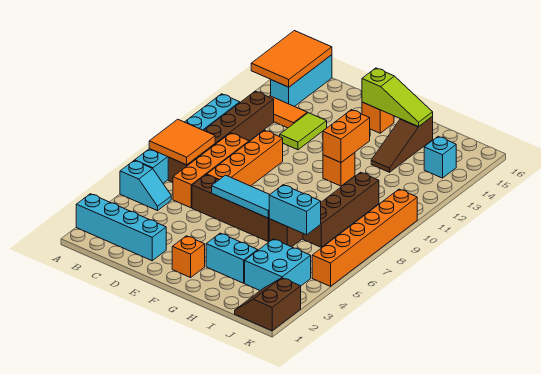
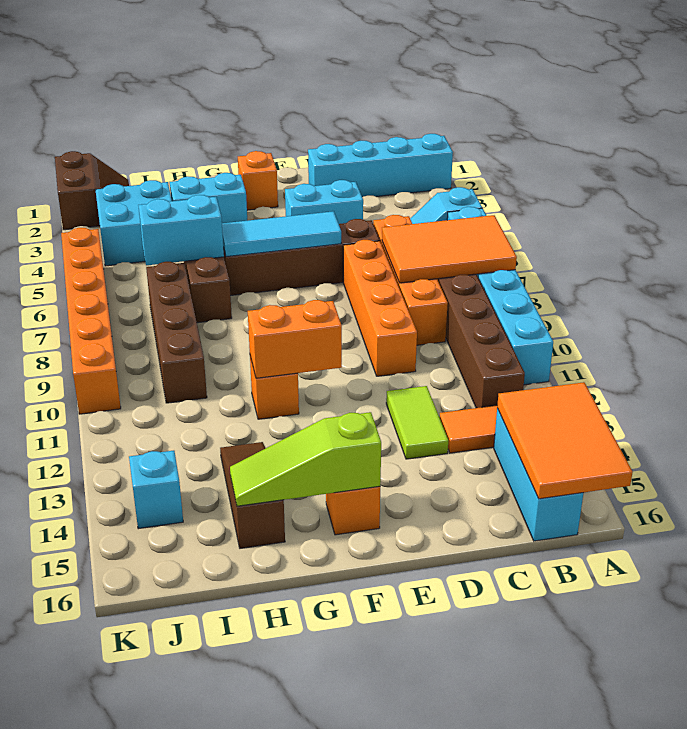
orange 2x2 tile [149,119,215,165] -> orange 2x3 tile [382,215,517,283]
none -> cyan 1x2 brick [285,180,363,224]
orange 1x2 brick [323,110,370,163] -> orange 1x2 brick turned to [248,300,342,378]

